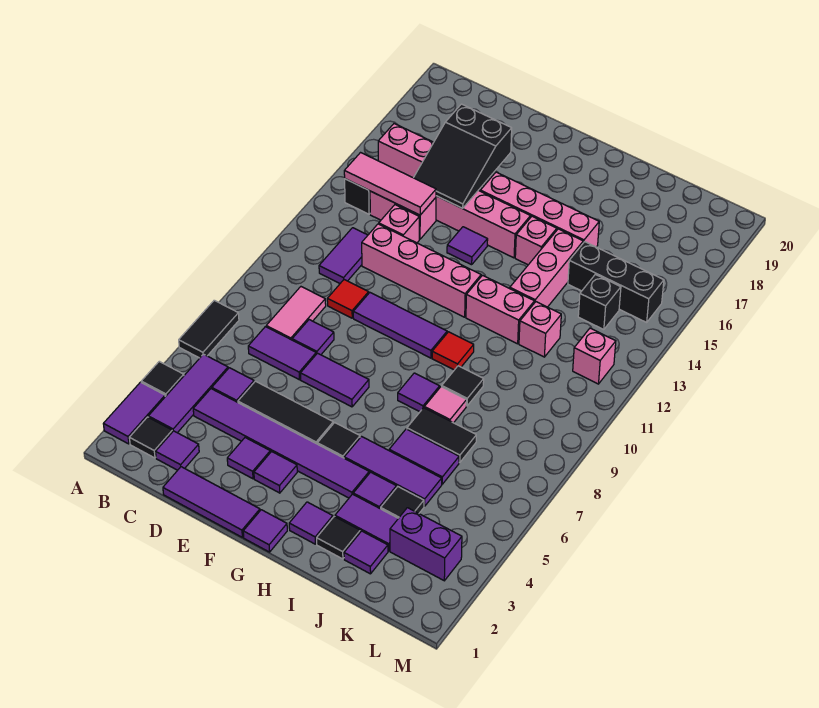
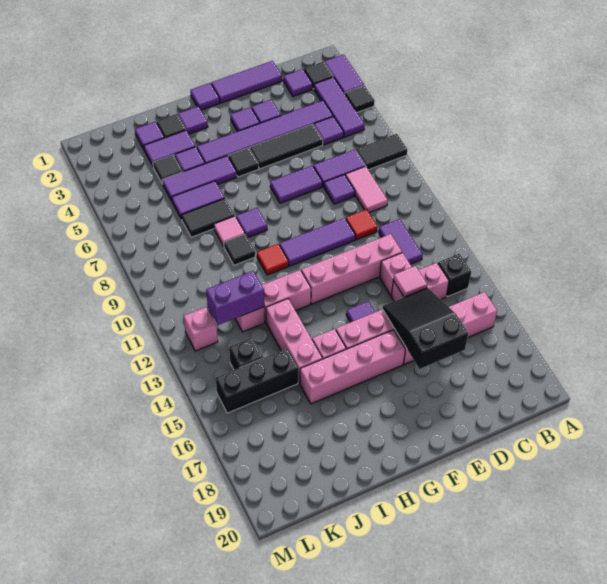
black 1x2 tile [179,300,239,358] -> black 1x2 tile turned to [356,134,407,170]
pink 1x3 tile [344,153,436,215] -> pink 1x1 tile [393,266,427,297]
purple 1x2 brick [390,508,462,581] -> purple 1x2 brick moved to [206,271,264,325]

